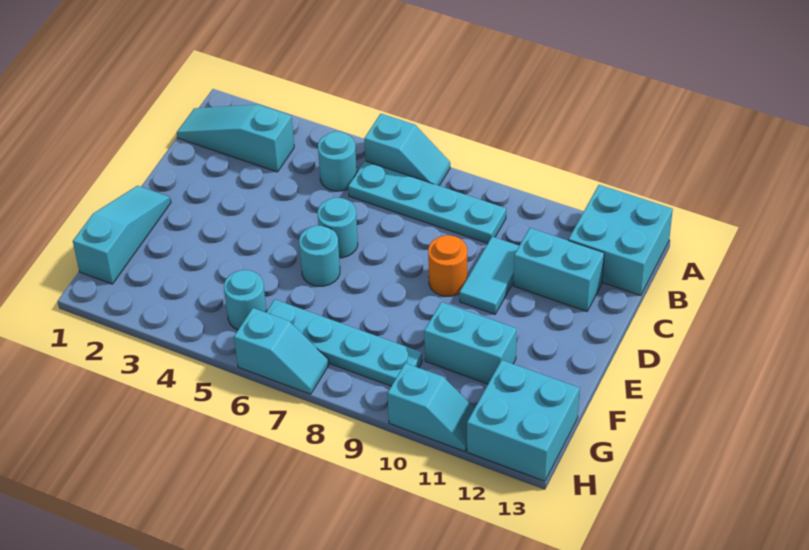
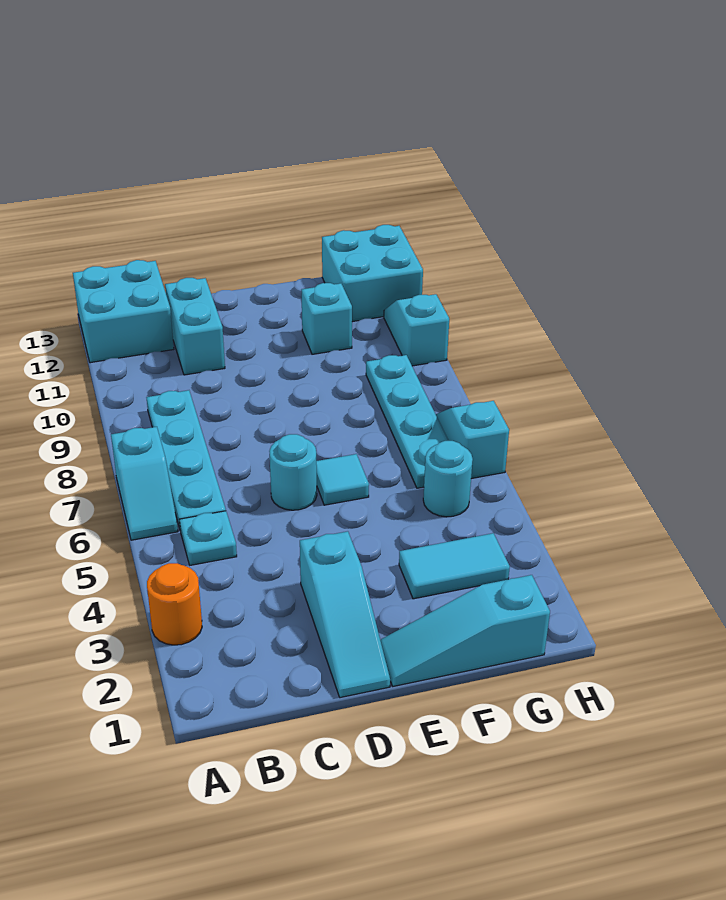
cyan 1x2 slope [364,114,450,186] -> cyan 1x2 slope turned to [111,427,178,540]
cyan 1x3 slope [177,105,294,172] -> cyan 1x3 slope moved to [300,531,390,698]
cyan 1x1 round brick [318,132,357,191] -> cyan 1x1 plate [179,511,237,565]
cyan 1x2 tile [459,237,519,314] -> cyan 1x2 tile moved to [399,533,510,599]
orange 1x1 round brick [428,235,467,296] -> orange 1x1 round brick moved to [147,563,202,645]
cyan 1x1 round brick [299,225,340,286] -> cyan 1x1 tile [316,454,369,505]
cyan 1x2 brick [424,302,517,384] -> cyan 1x1 brick [301,283,352,354]

